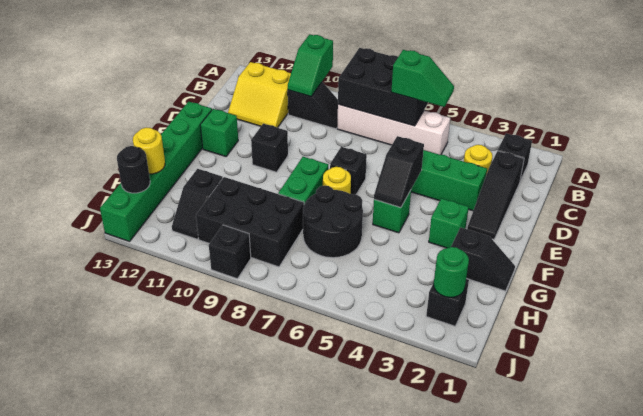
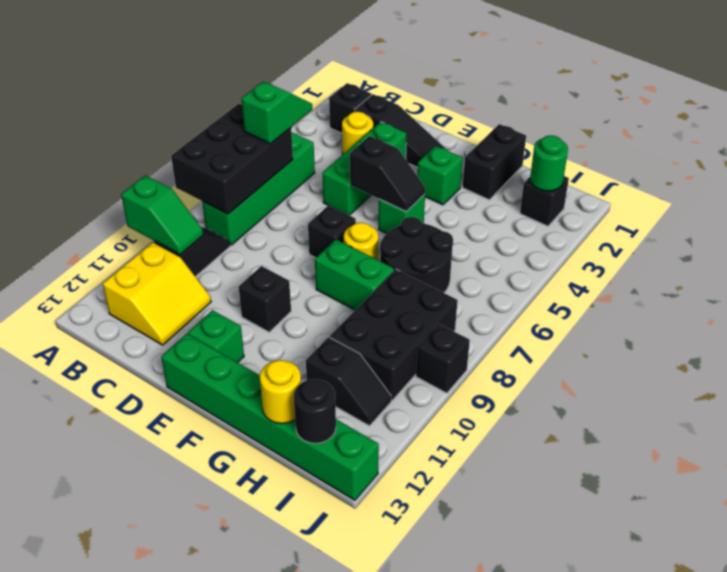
white 1x4 brick [337,104,450,155] -> green 1x4 brick [202,133,315,245]
black 1x2 slope [451,227,515,291] -> black 1x2 brick [463,124,526,200]

